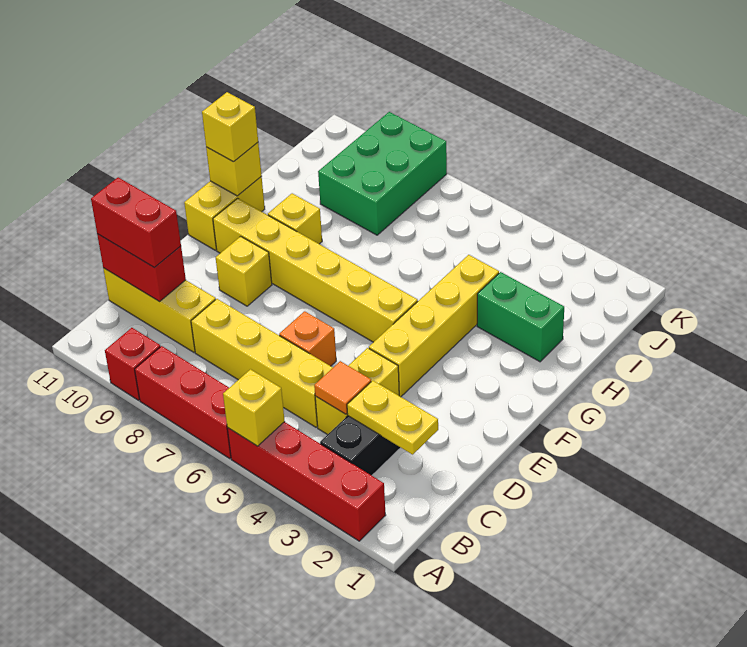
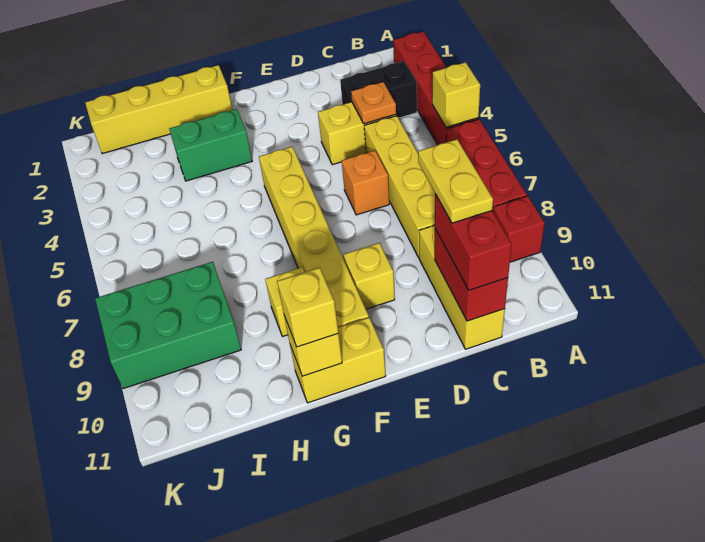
yellow 1x2 plate [347,381,438,454] -> yellow 1x2 plate moved to [418,139,493,223]
orange 1x1 tile [314,361,371,414] -> orange 1x1 plate [351,82,396,124]
yellow 1x4 brick [369,255,499,397] -> yellow 1x4 brick moved to [85,65,232,154]
green 1x2 brick [477,272,564,362] -> green 1x2 brick turned to [169,109,252,181]

